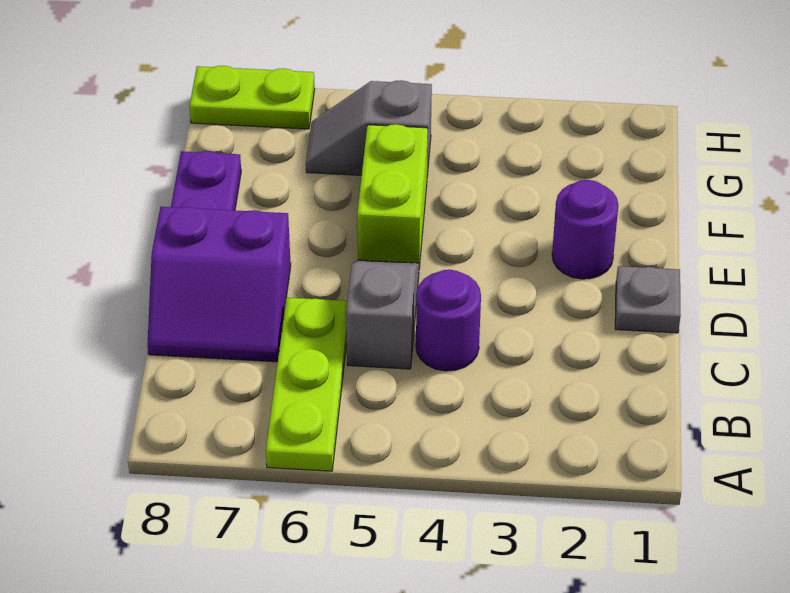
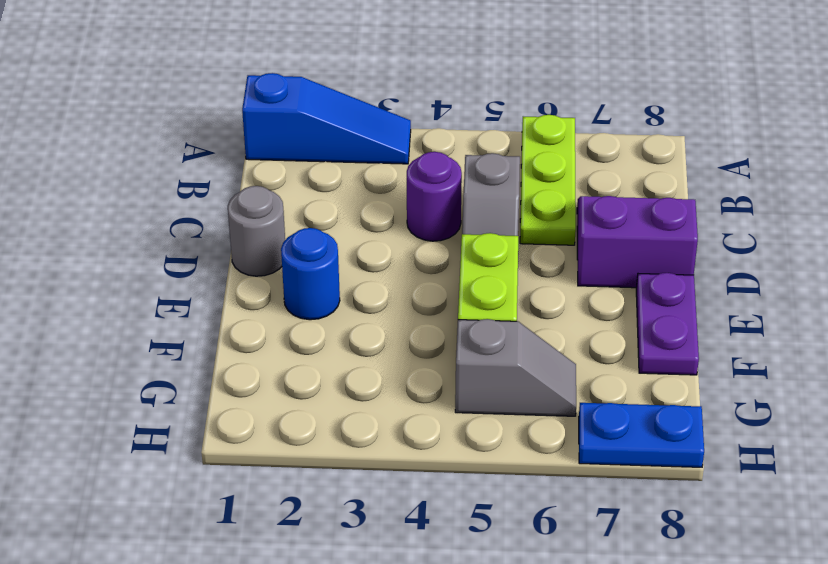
none -> blue 1x3 slope [242,73,411,164]
grey 1x1 plate [615,266,681,333] -> grey 1x1 round brick [228,186,285,276]
purple 1x1 round brick [552,180,618,279] -> blue 1x1 round brick [281,228,340,320]
lime 1x2 plate [189,66,315,129] -> blue 1x2 plate [579,403,704,467]

